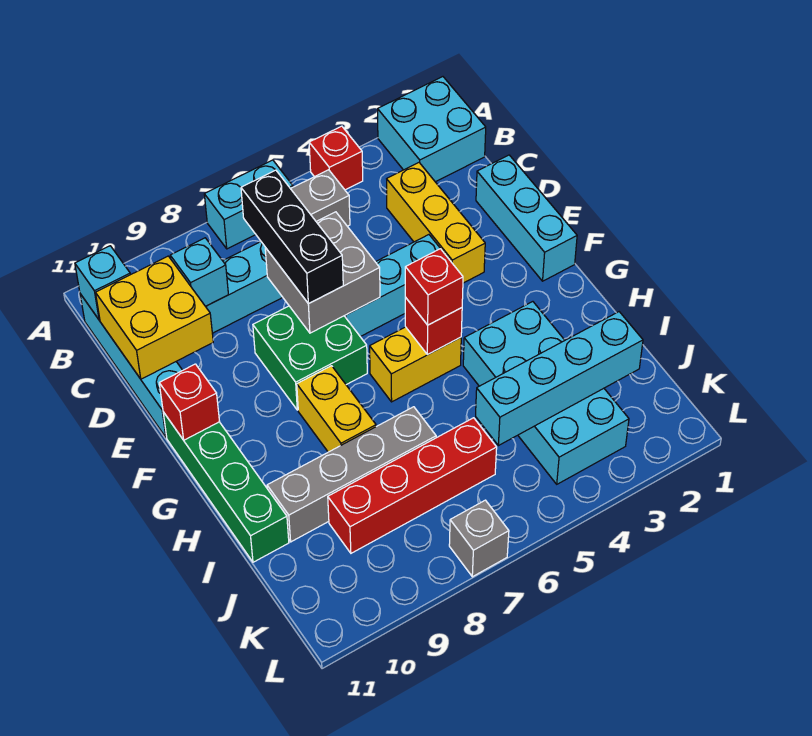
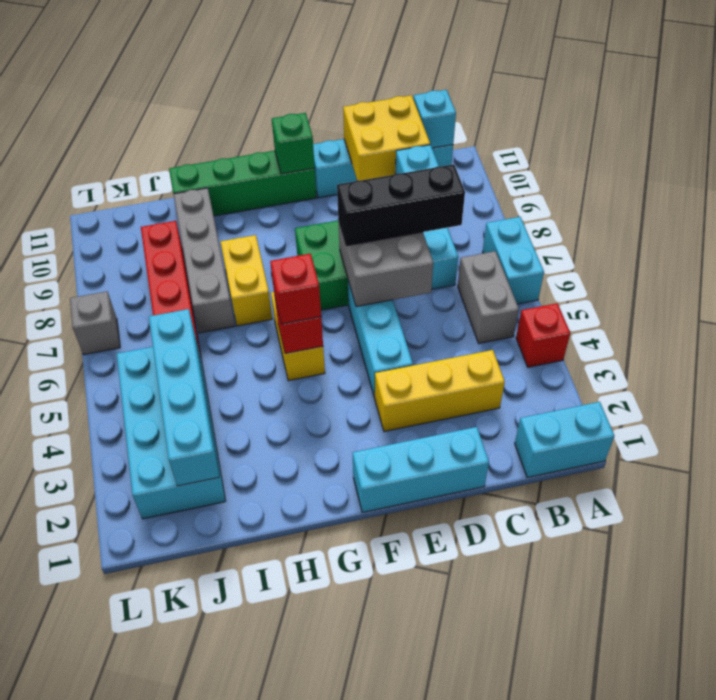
cyan 2x2 brick [378,77,486,182] -> cyan 1x2 brick [515,402,614,478]
red 1x1 brick [159,364,220,440] -> green 1x1 brick [272,113,315,174]
yellow 1x2 brick [297,366,376,452] -> yellow 1x2 brick turned to [221,235,272,326]
cyan 2x4 brick [463,302,629,484] -> cyan 2x4 brick turned to [117,344,225,519]

